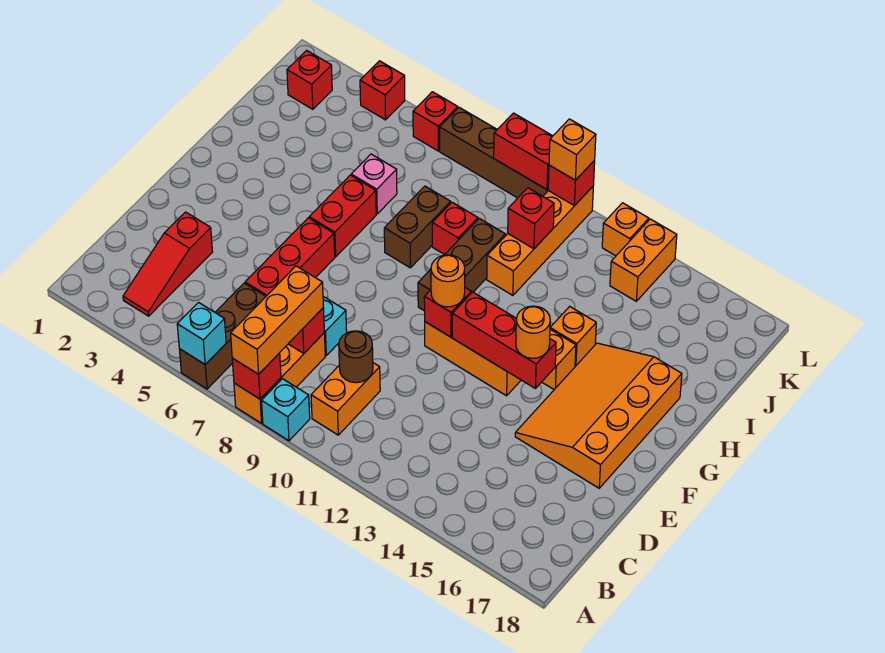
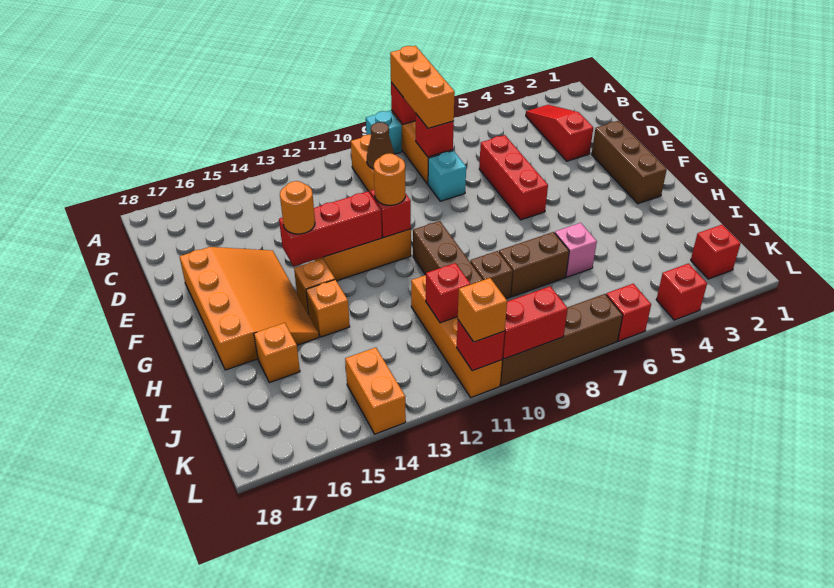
brown 1x3 brick [179,283,266,389] -> brown 1x3 brick moved to [592,121,667,204]
cyan 1x1 brick [177,302,226,364] -> none
brown 1x1 round brick [339,331,373,383] -> brown 1x1 cone [367,122,394,169]
red 1x2 brick [309,175,376,257] -> none
brown 1x2 brick [384,186,451,268] -> brown 1x2 brick turned to [499,232,569,297]
red 1x1 brick [432,202,478,255] -> brown 1x1 brick [470,251,513,299]
orange 1x1 brick [602,203,649,256] -> orange 1x1 brick moved to [254,323,300,383]

